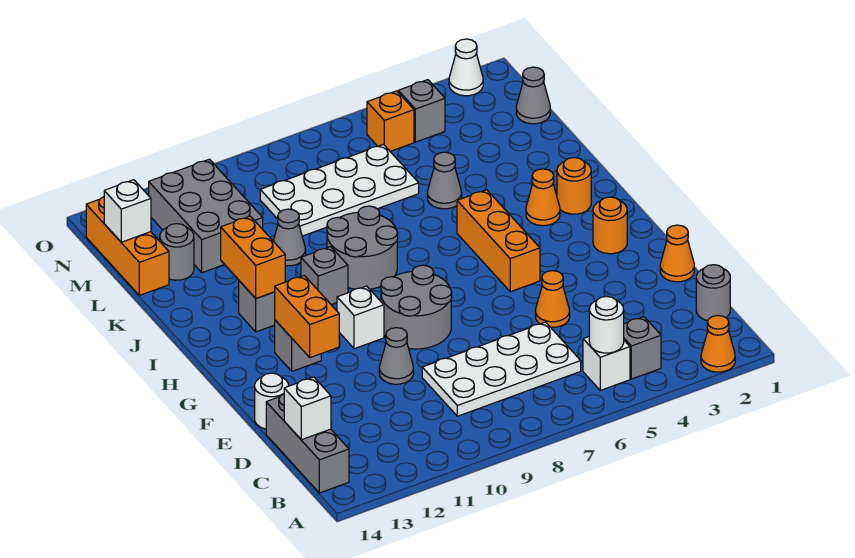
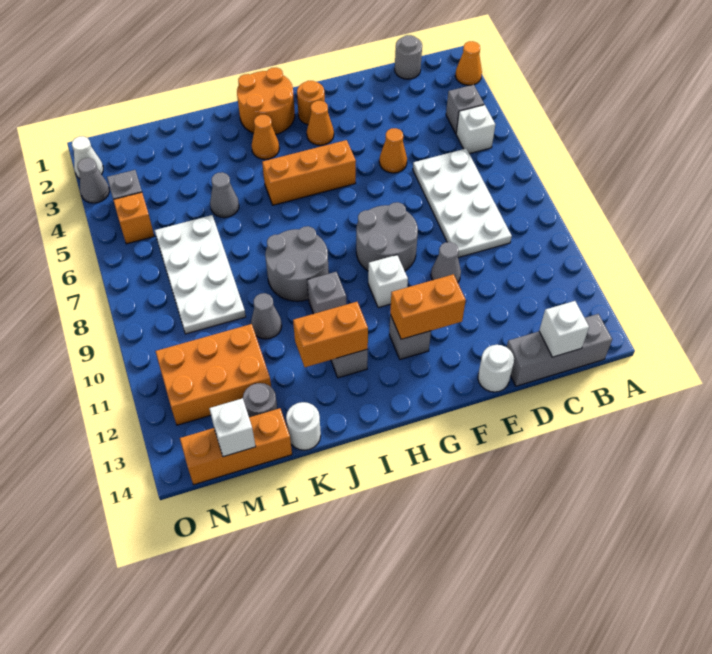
white 1x1 round brick [589,296,624,353] -> white 1x1 round brick moved to [286,402,321,450]
orange 1x1 cone [660,225,694,282] -> orange 1x1 cone moved to [307,101,334,145]
orange 1x1 round brick [557,158,591,214] -> orange 2x2 round brick [237,67,295,134]
grey 2x3 brick [149,159,263,273] -> orange 2x3 brick [155,324,271,425]
grey 1x1 cone [516,67,550,124] -> grey 1x1 cone moved to [78,158,109,203]

